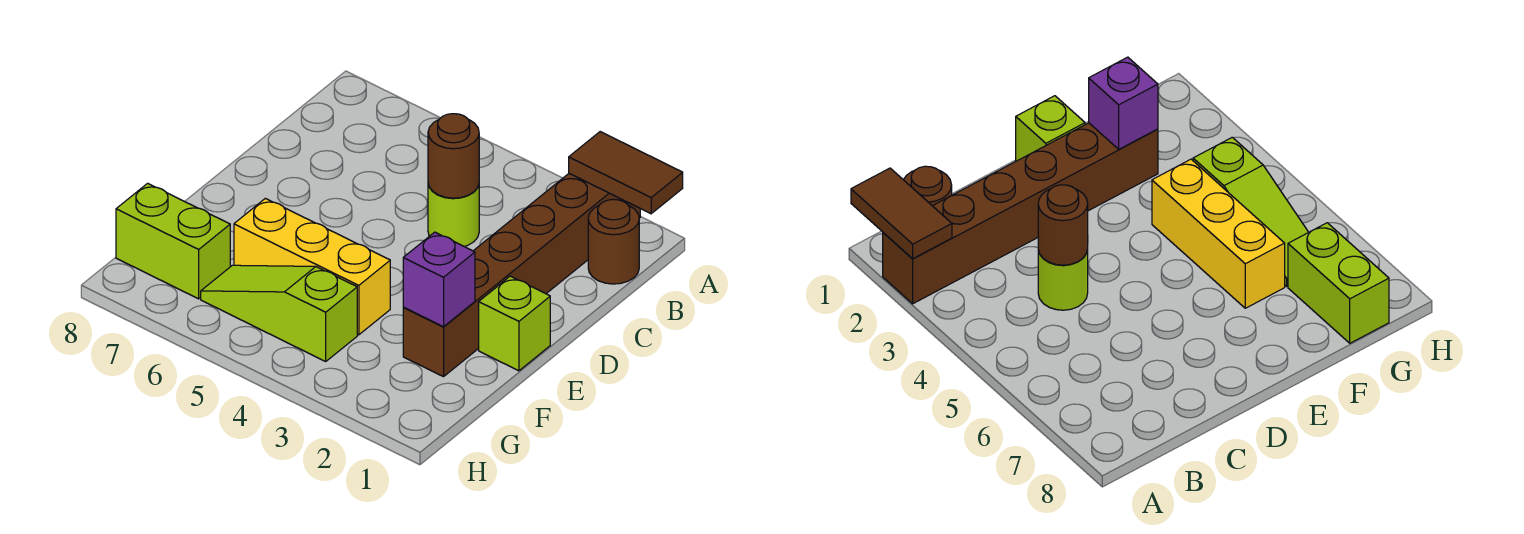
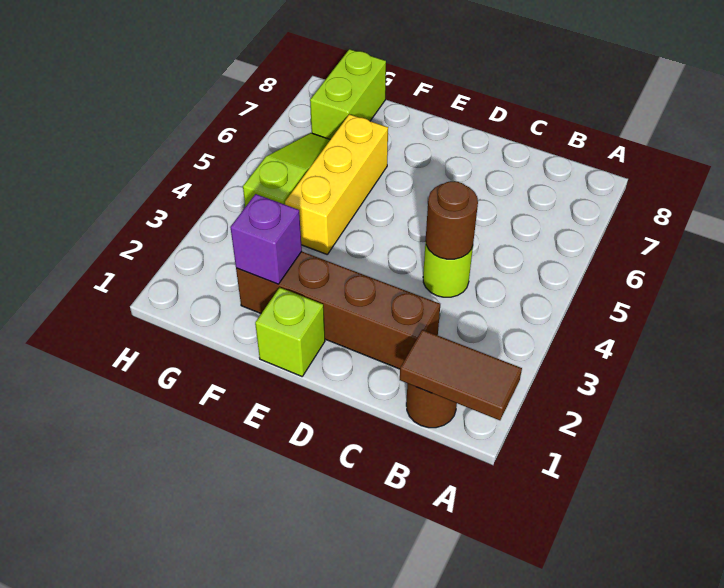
brown 1x2 tile [569,132,683,214] -> brown 1x2 tile turned to [400,330,522,420]
brown 1x6 brick [403,174,640,377] -> brown 1x4 brick [236,251,440,369]

